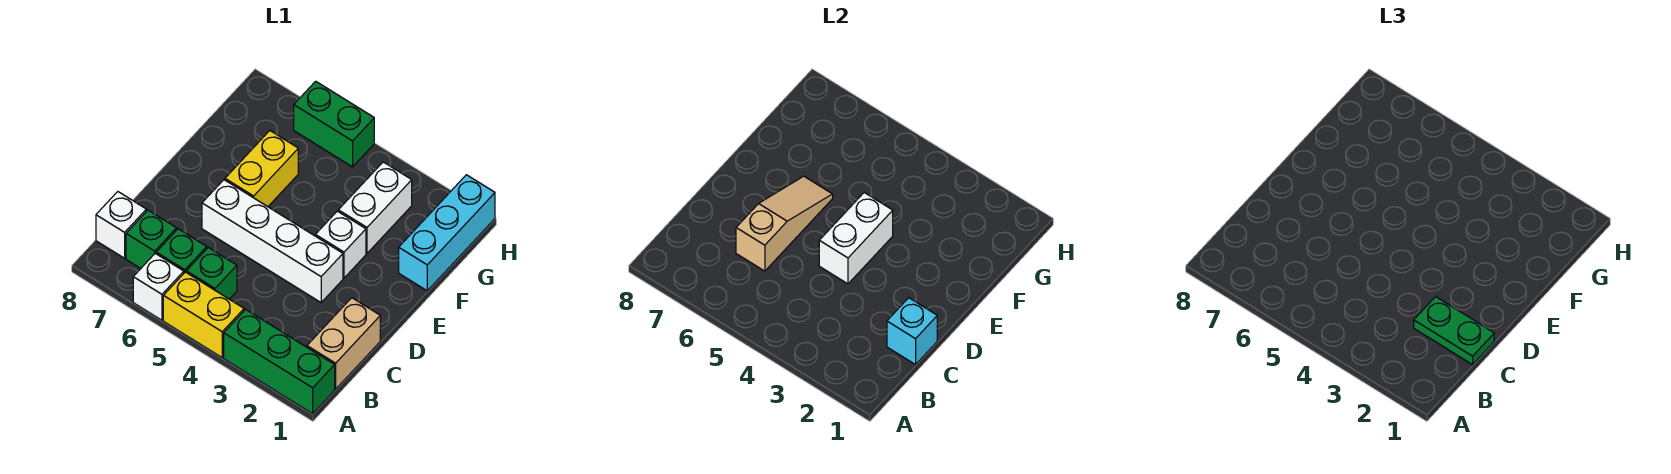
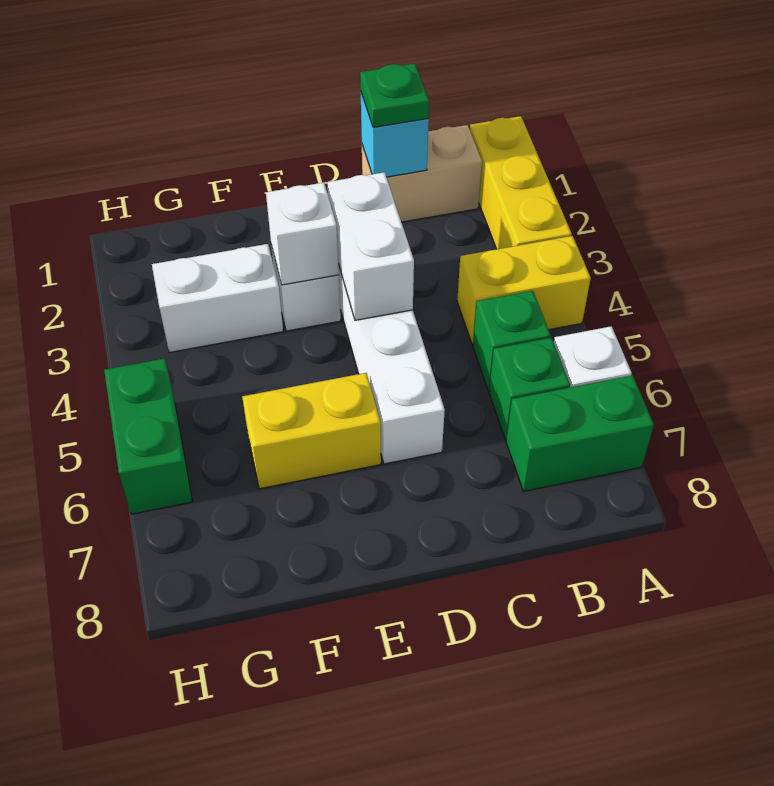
green 1x3 brick [224,310,335,414] -> yellow 1x3 brick [470,116,572,249]
yellow 1x2 brick [163,272,244,357] -> yellow 1x2 brick turned to [457,236,591,344]
green 1x1 brick [126,210,177,268] -> green 1x2 brick [506,375,654,491]
white 1x1 brick [96,192,146,258] -> white 1x1 brick moved to [266,183,339,285]
green 1x2 plate [1414,297,1494,365] -> green 1x1 plate [360,63,429,127]
tan 1x3 slope [736,176,833,271] -> none
white 1x2 brick [819,193,893,284] -> white 1x2 brick turned to [327,172,414,320]
cyan 1x3 brick [399,175,495,291] -> none

